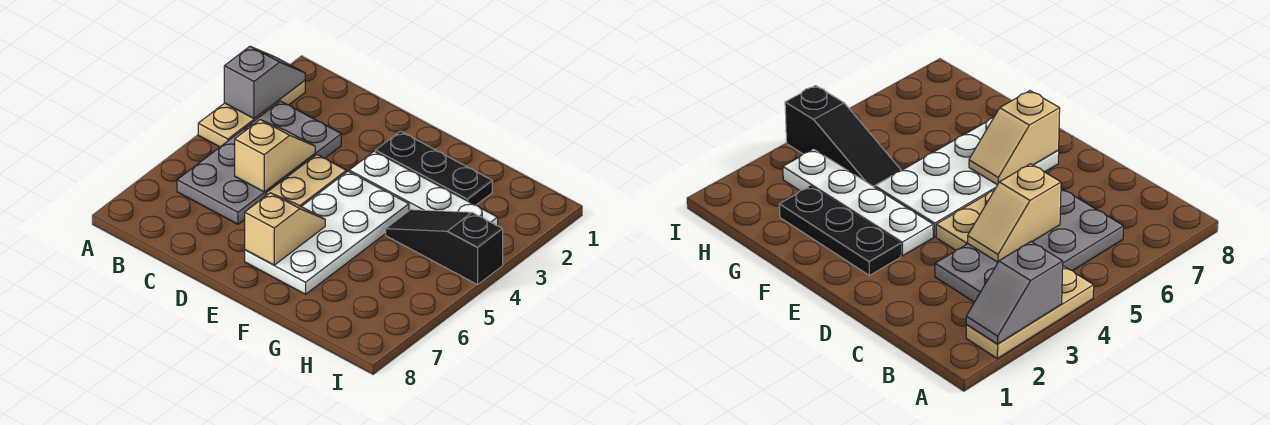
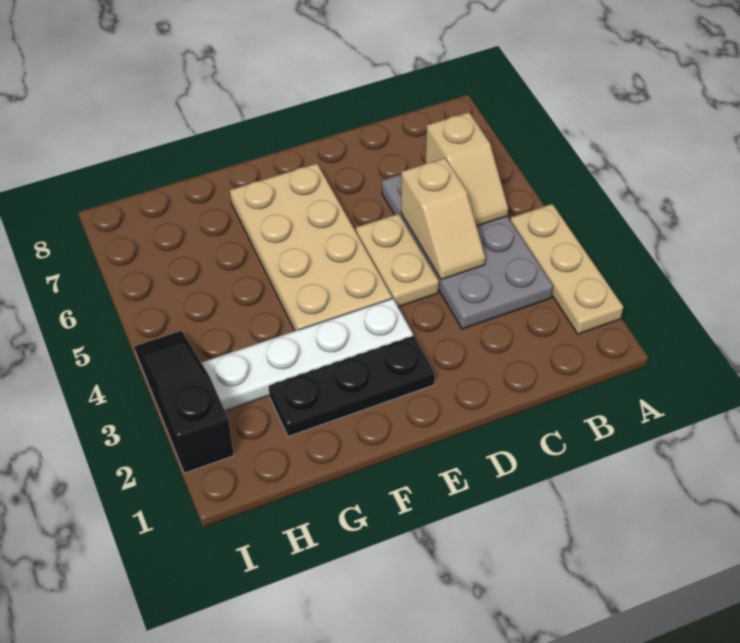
grey 1x2 slope [224,47,305,119] -> none
white 2x4 plate [245,171,409,294] -> tan 2x4 plate [230,163,392,331]
tan 1x2 slope [245,193,325,265] -> tan 1x2 slope moved to [425,112,508,226]
black 1x3 slope [386,210,503,285] -> black 1x3 slope turned to [134,331,234,473]

